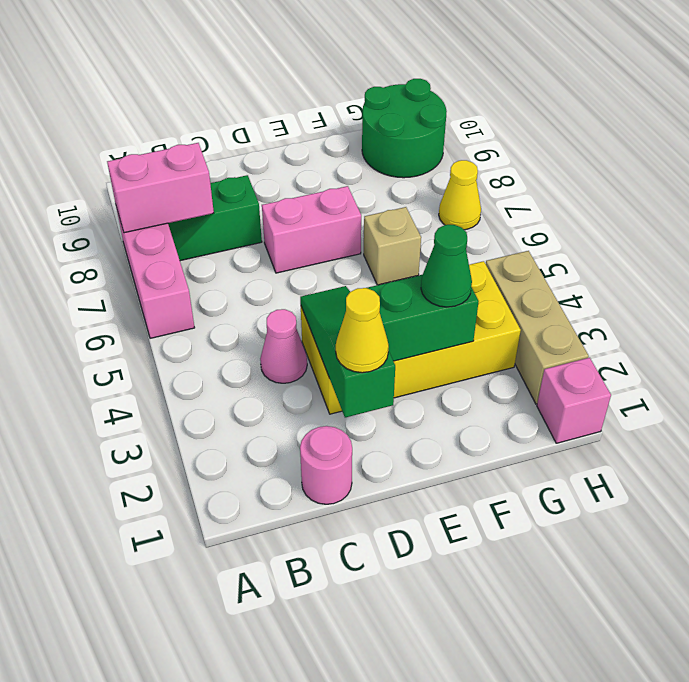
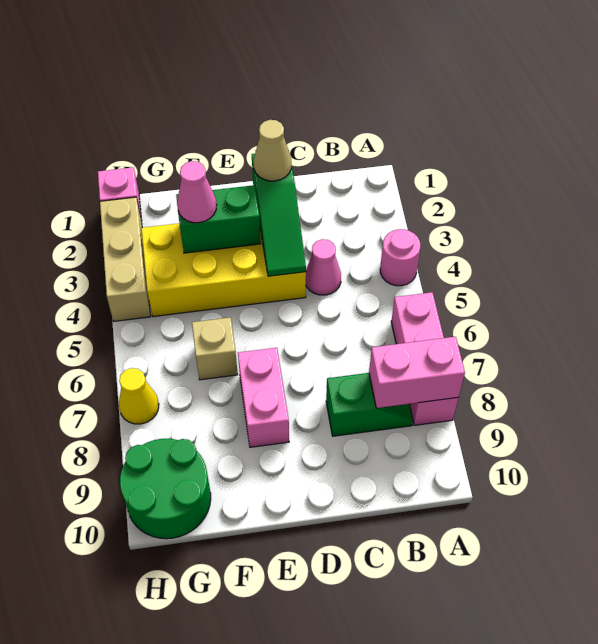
pink 1x1 round brick [300,426,352,504] -> pink 1x1 round brick moved to [380,229,420,286]
yellow 1x1 cone [336,288,389,373] -> tan 1x1 cone [254,120,291,181]
pink 1x2 brick [262,186,361,273] -> pink 1x2 brick turned to [238,348,289,447]
green 1x1 cone [421,225,472,307] -> pink 1x1 cone [177,161,217,223]

